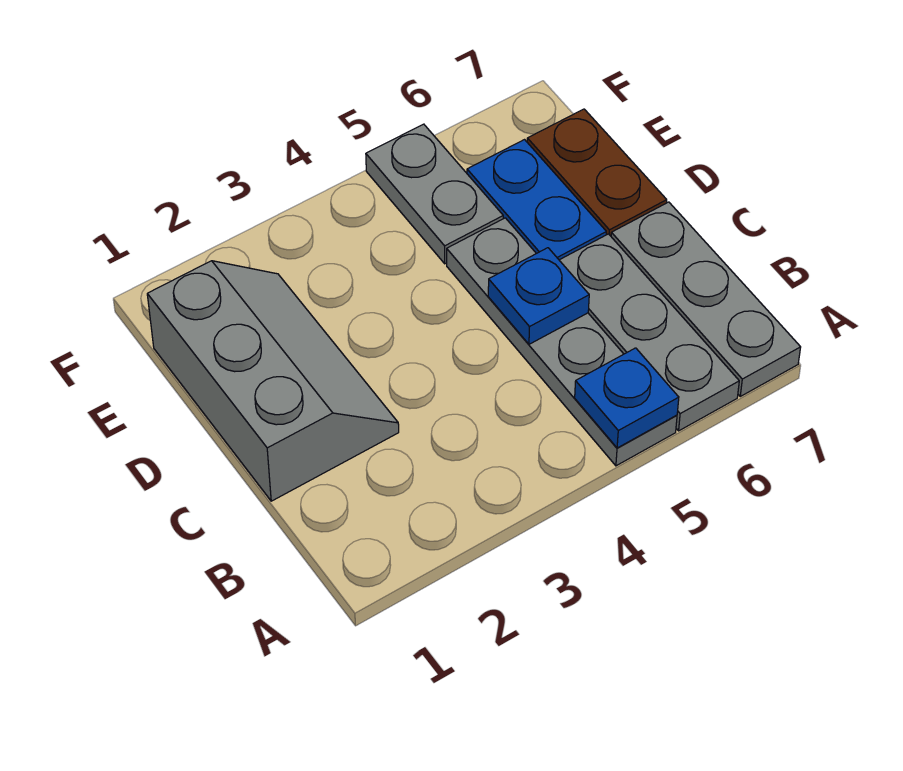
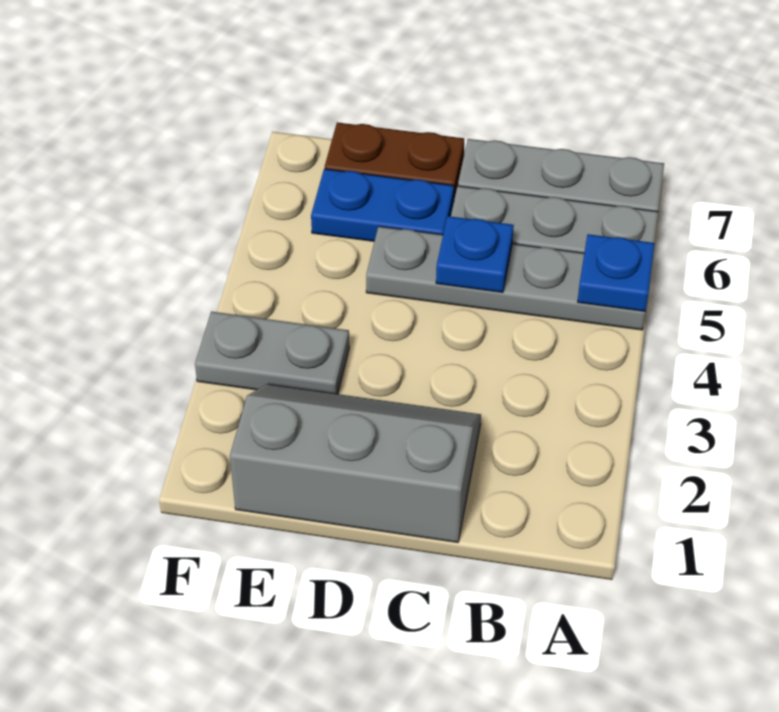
grey 1x2 plate [366,124,503,264] -> grey 1x2 plate moved to [195,311,349,394]

